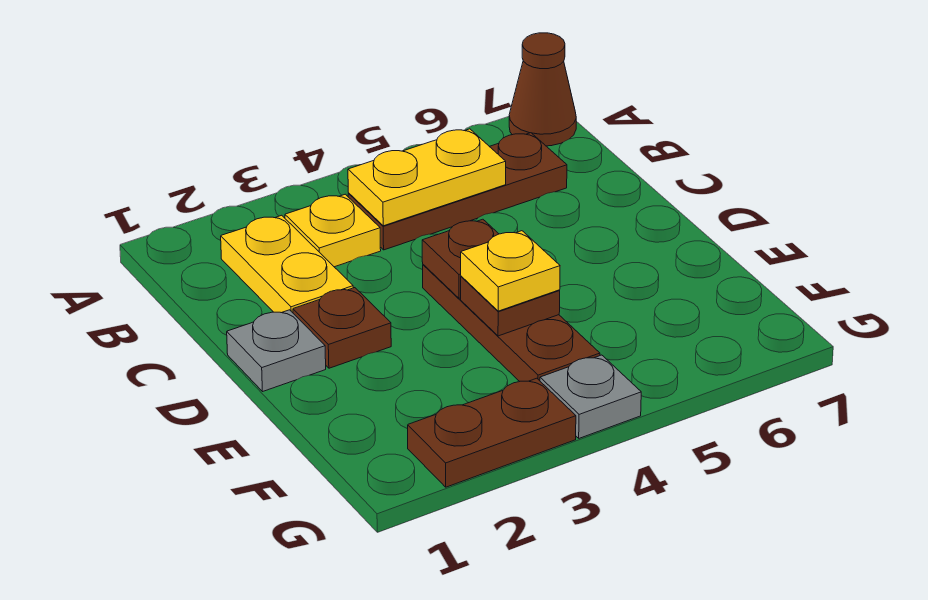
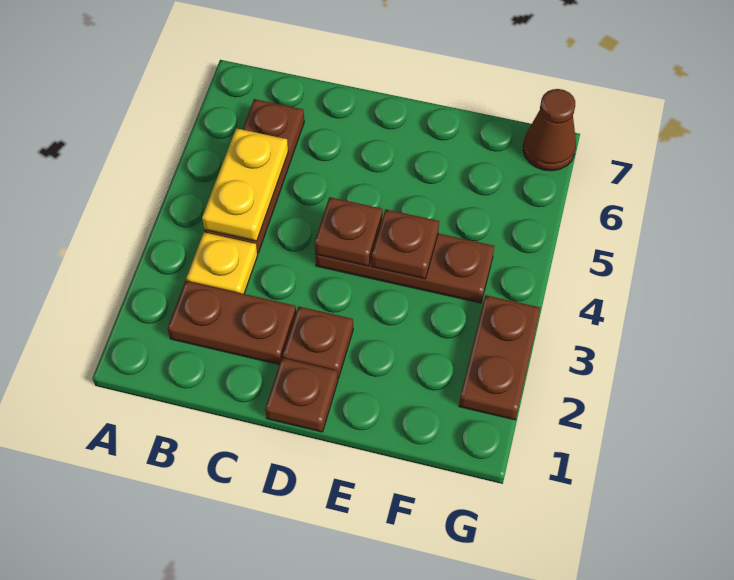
brown 1x1 cone [509,33,576,146] -> brown 1x1 cone moved to [523,89,576,171]
yellow 1x2 plate [221,215,353,313] -> brown 1x2 plate [167,281,296,364]
grey 1x1 plate [227,310,326,392] -> brown 1x1 plate [265,358,338,432]
yellow 1x1 plate [461,231,560,311] -> none
grey 1x1 plate [540,355,641,438] -> none

